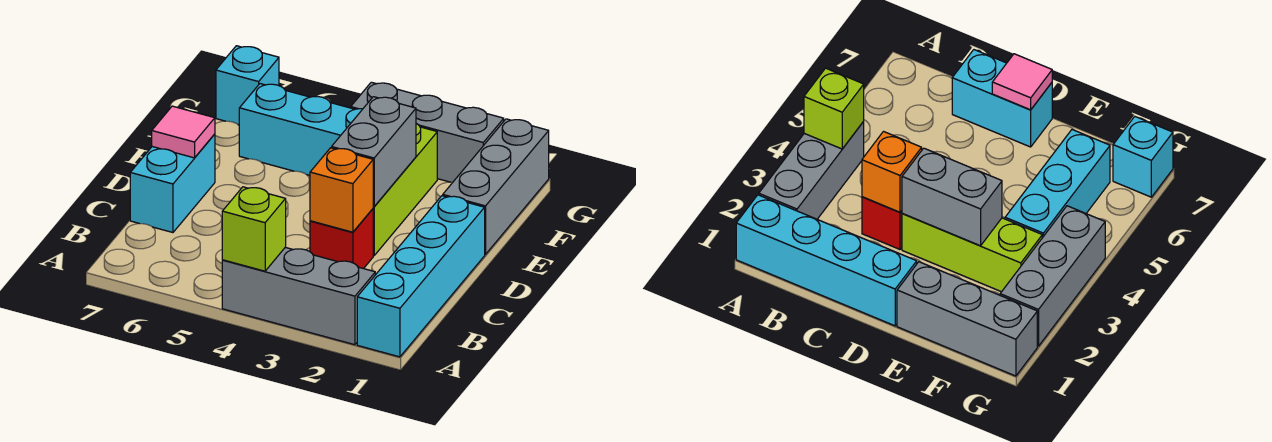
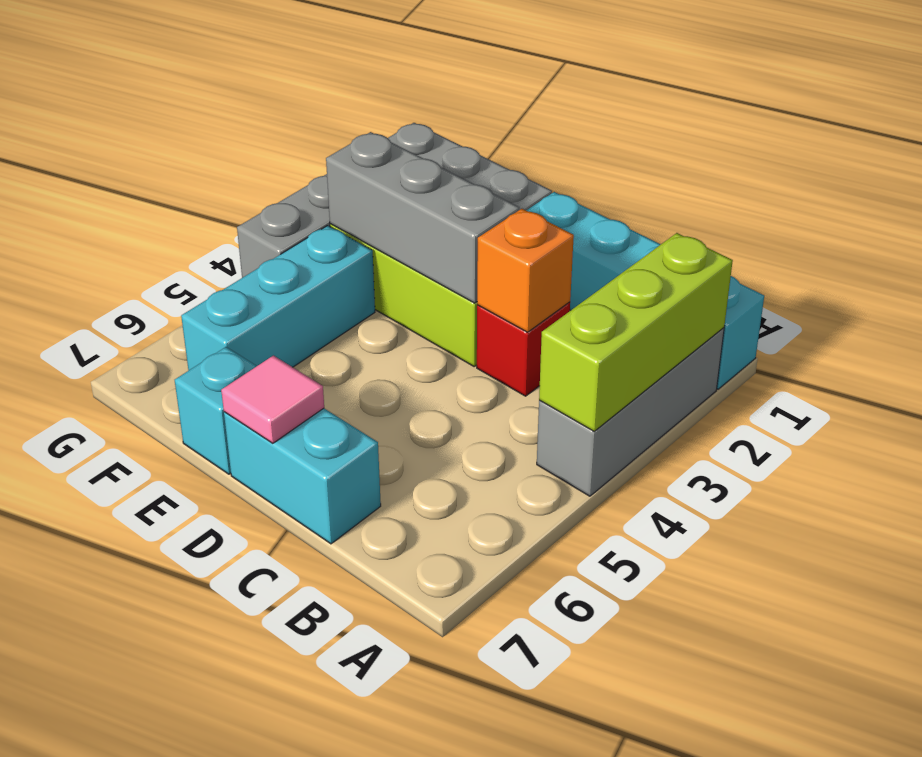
lime 1x1 brick [222,187,286,271] -> lime 1x3 brick [539,233,733,431]
grey 1x2 brick [332,97,416,206] -> grey 1x3 brick [326,132,519,303]
cyan 1x1 brick [216,46,279,125] -> cyan 1x1 brick moved to [175,347,256,474]

